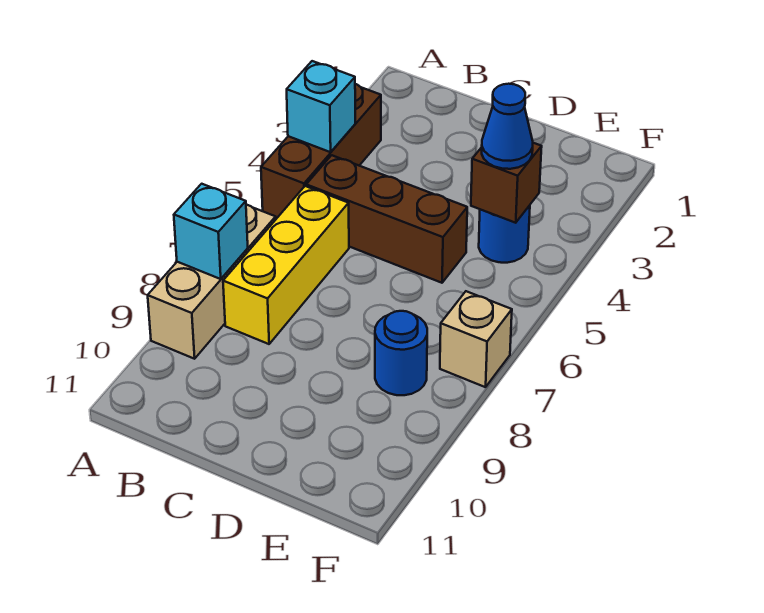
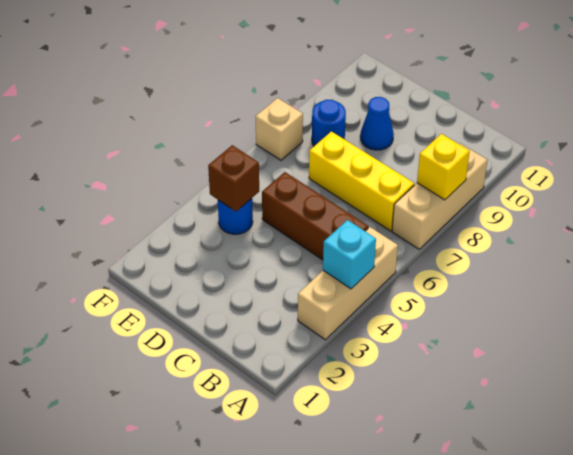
brown 1x3 brick [261,84,381,218] -> tan 1x3 brick [298,227,398,340]
cyan 1x1 brick [174,184,248,279] -> yellow 1x1 brick [417,134,470,200]
yellow 1x3 brick [223,186,349,344] -> yellow 1x3 brick turned to [309,132,414,231]
blue 1x1 cone [482,84,533,169] -> blue 1x1 cone moved to [360,97,394,150]

